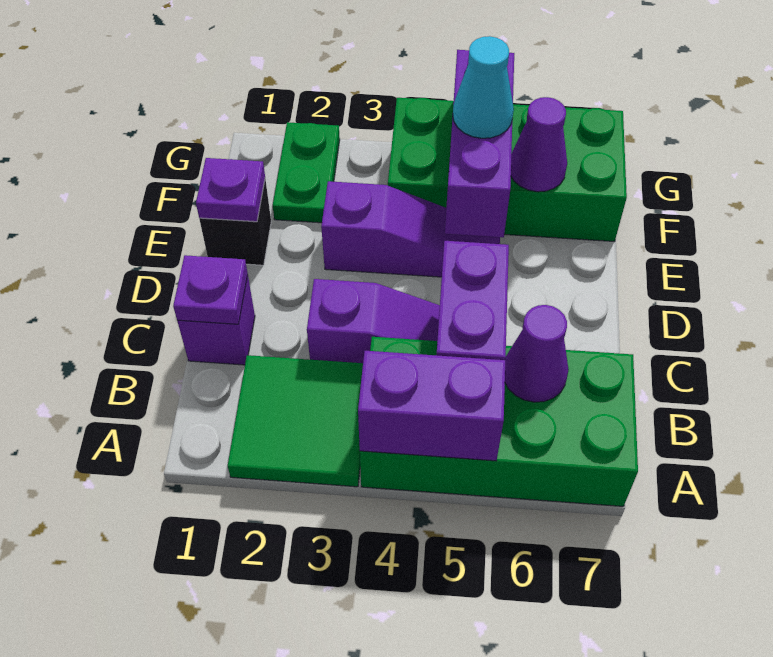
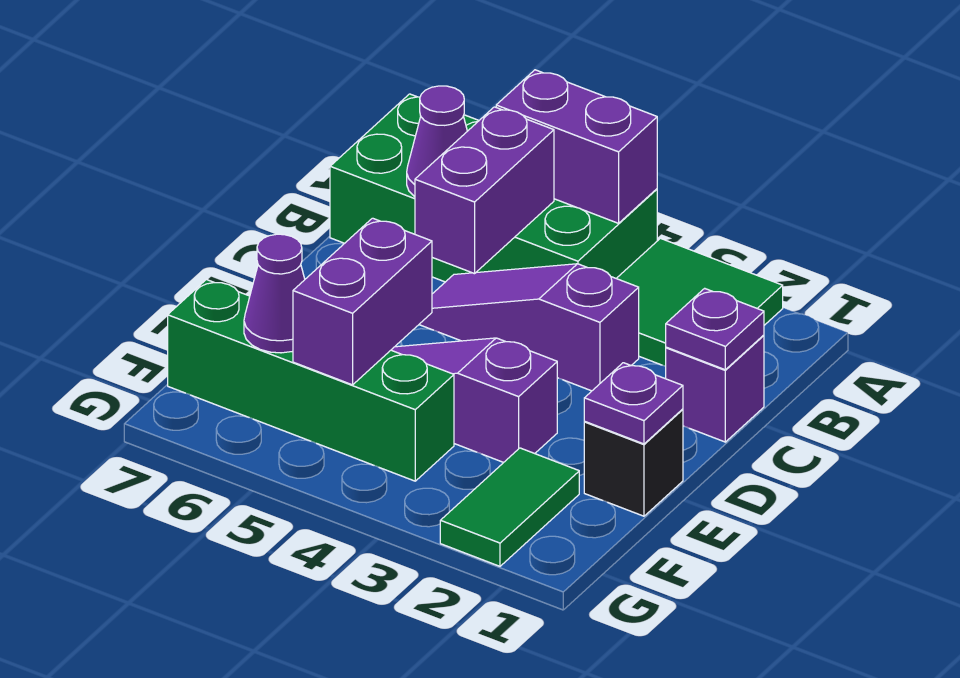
purple 1x3 brick [445,50,514,237] -> purple 1x2 brick [293,218,432,385]
green 1x2 plate [273,122,340,223] -> green 1x2 tile [440,448,579,566]
green 2x4 brick [388,98,627,242] -> green 1x4 brick [168,279,454,481]
cyan 1x1 cone [453,36,514,138] -> none

